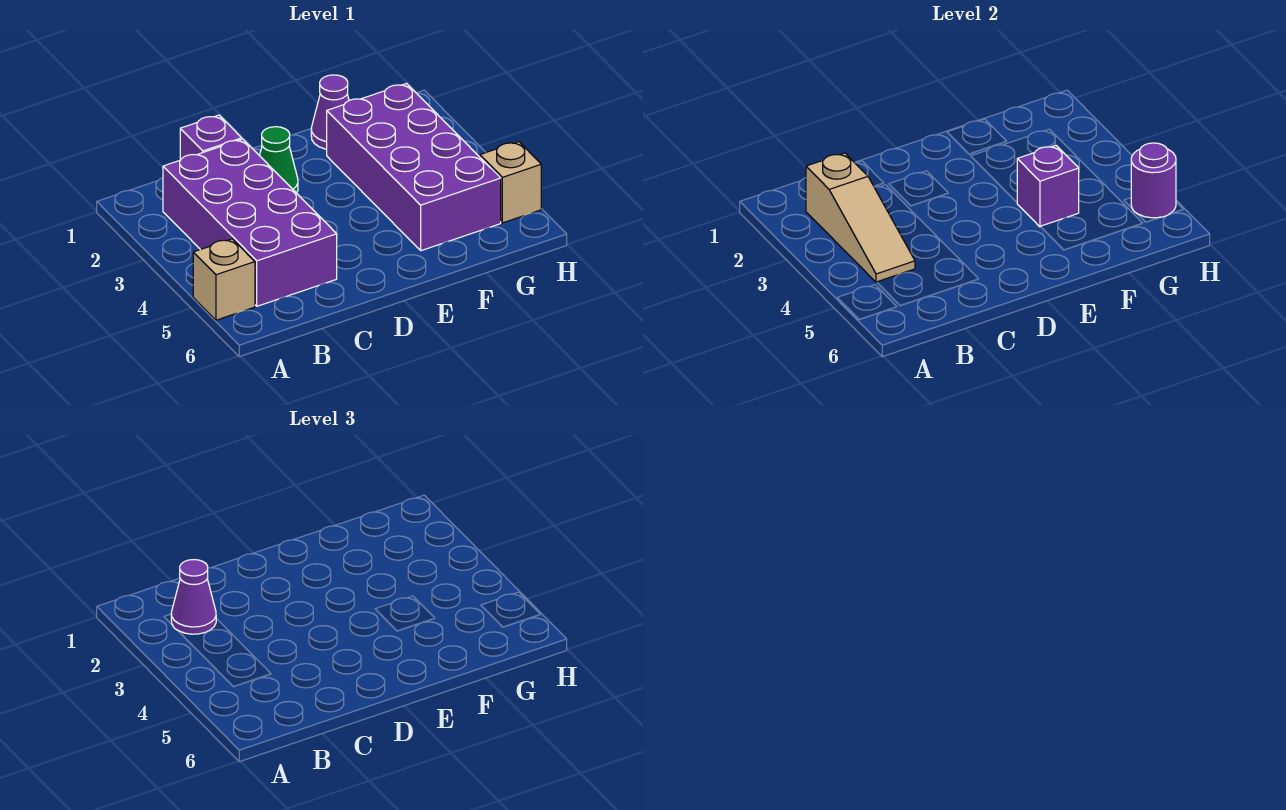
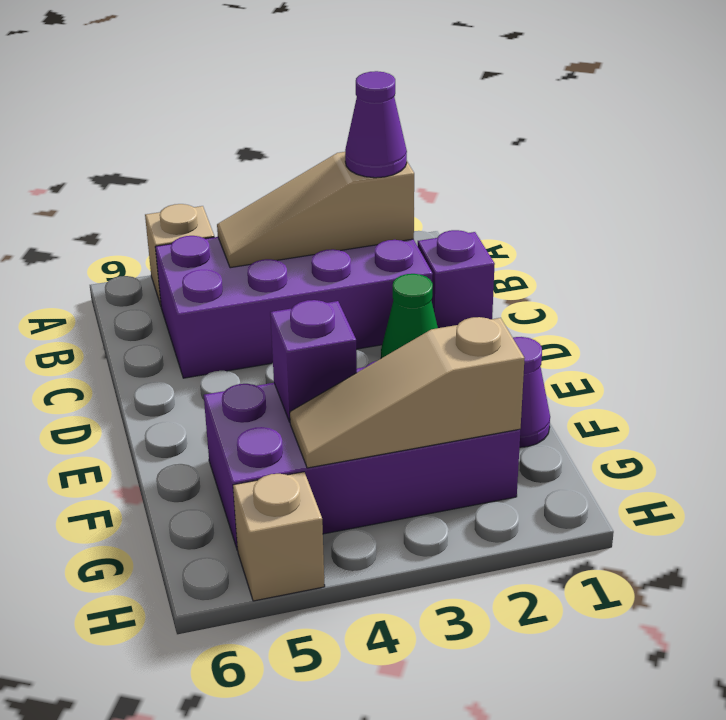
none -> tan 1x3 slope [290,317,525,468]
purple 1x1 round brick [1131,143,1176,218] -> none

